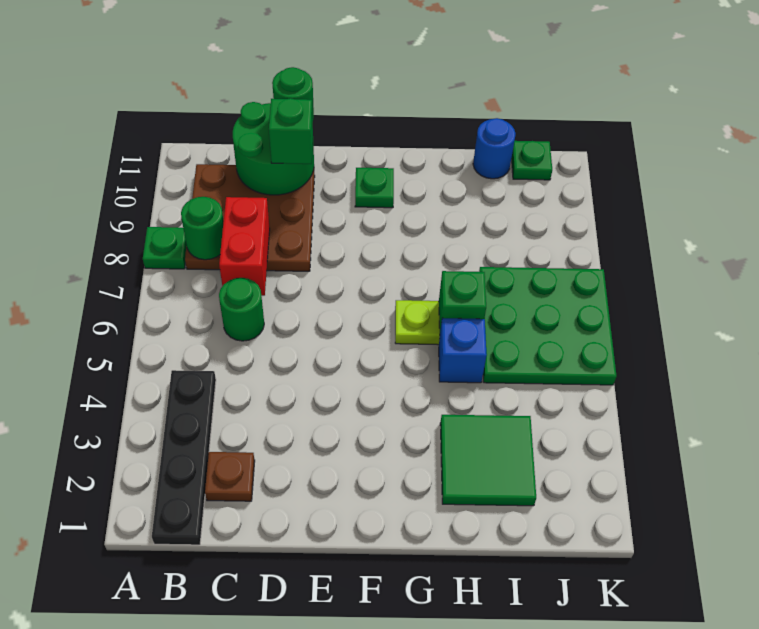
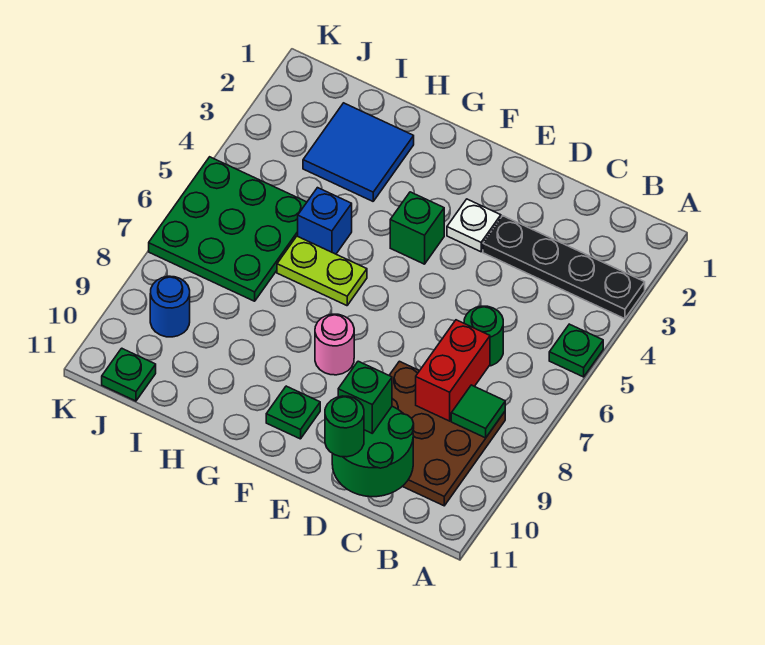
green 1x1 plate [143,227,187,269] -> green 1x1 plate moved to [549,324,603,377]
black 1x4 plate [152,370,216,545] -> black 1x4 plate turned to [483,216,645,319]
green 1x1 round brick [181,197,224,260] -> green 1x1 tile [451,385,505,438]
brown 1x1 plate [205,452,255,501] -> none
none -> white 1x1 plate [447,199,501,252]
none -> pink 1x1 round brick [315,314,354,375]
green 2x2 tile [440,415,536,506] -> blue 2x2 tile [303,103,414,201]
green 1x1 brick [439,271,486,330] -> green 1x1 brick moved to [390,192,444,264]
blue 1x1 round brick [473,118,516,179] -> blue 1x1 round brick moved to [150,276,190,337]

